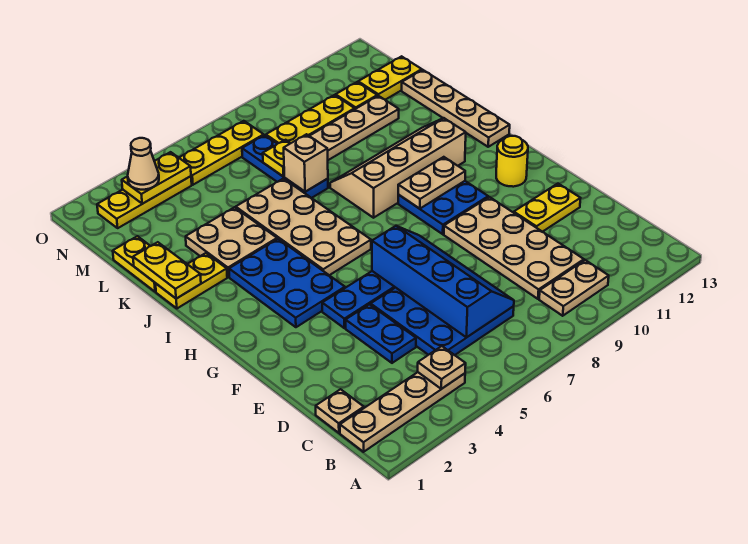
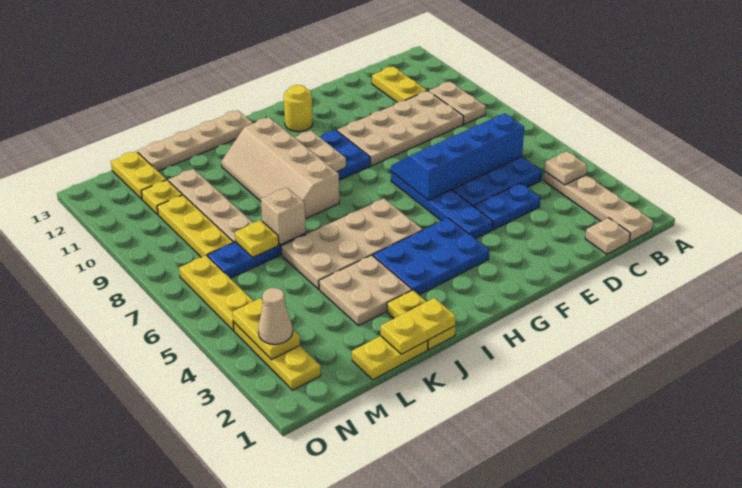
yellow 1x2 plate [513,184,581,232] -> yellow 1x2 plate moved to [372,67,427,102]

